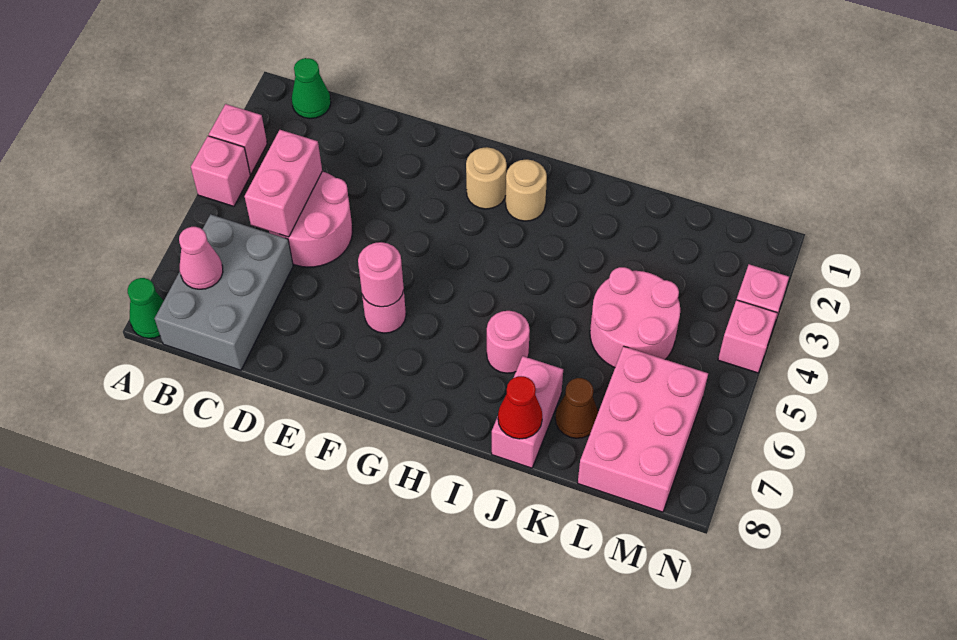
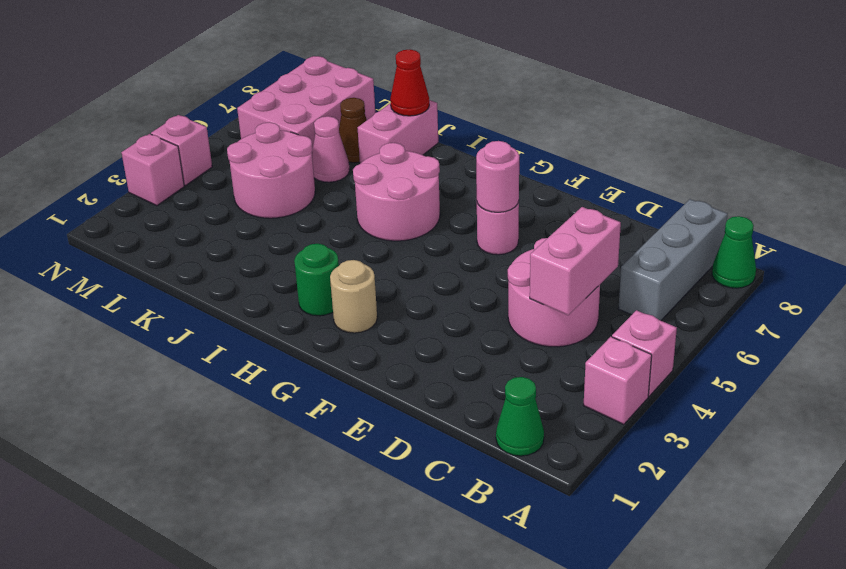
grey 2x3 brick [155,214,293,370] -> grey 1x3 brick [619,199,728,320]
pink 1x1 cone [179,227,223,289] -> pink 1x1 cone moved to [312,116,350,182]
tan 1x1 round brick [506,160,547,221] -> green 1x1 round brick [294,244,339,316]
pink 1x1 round brick [487,311,530,373] -> pink 2x2 round brick [353,143,440,241]

